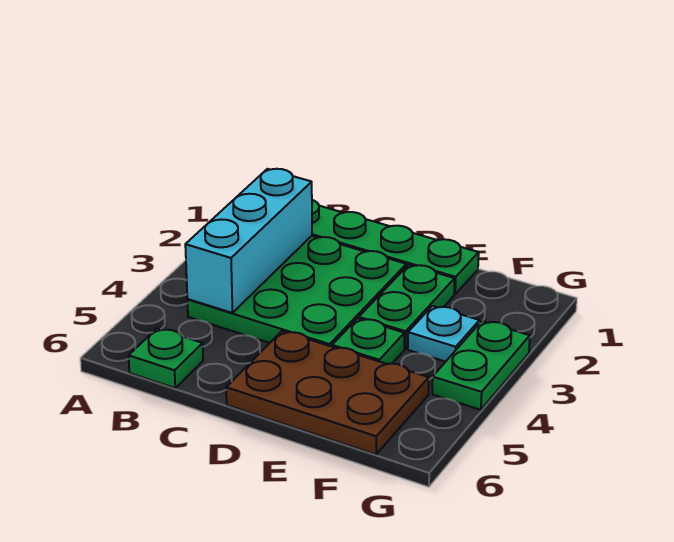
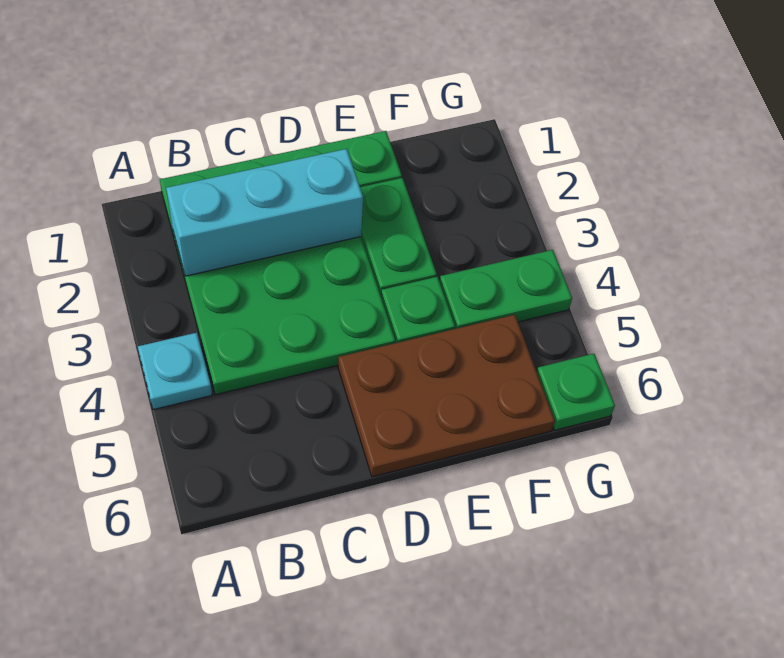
cyan 1x3 brick [185,169,312,313] -> cyan 1x3 brick turned to [166,149,363,276]
green 1x1 plate [129,328,203,388] -> green 1x1 plate moved to [537,354,615,430]
cyan 1x1 plate [408,306,479,362] -> cyan 1x1 plate moved to [138,333,212,410]
green 1x2 plate [432,321,530,410] -> green 1x2 plate turned to [440,250,572,329]

